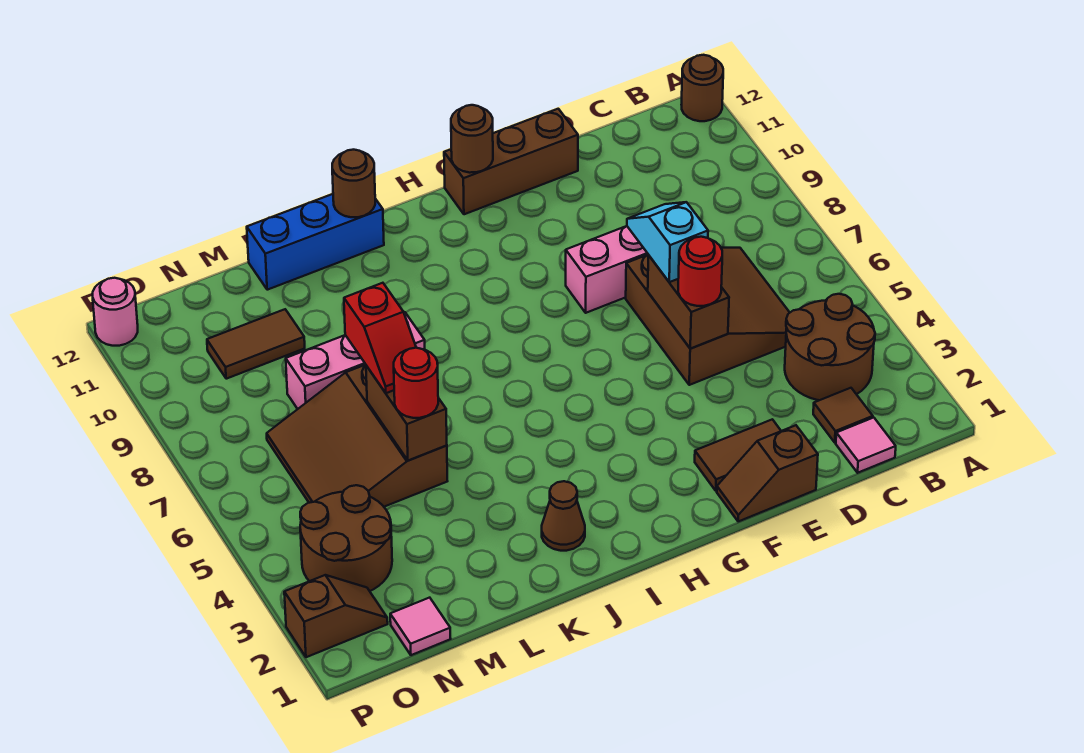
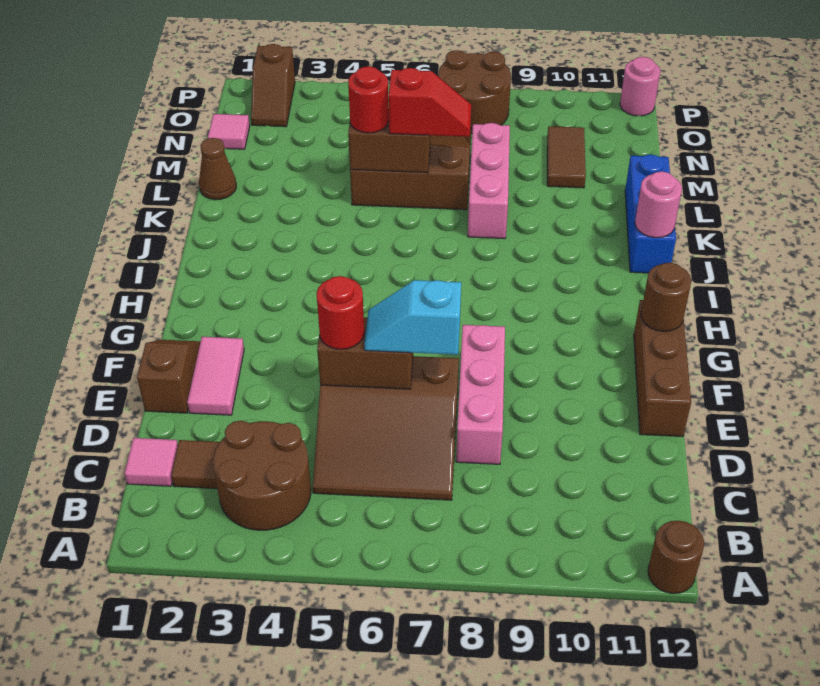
brown 1x2 tile [695,419,781,491] -> pink 1x2 tile [187,337,244,415]
cyan 1x2 slope [627,202,708,282] -> cyan 1x2 slope turned to [365,280,461,355]
brown 1x1 cone [542,481,585,551] -> brown 1x1 cone moved to [199,138,236,200]
brown 1x1 round brick [332,150,375,217] -> pink 1x1 round brick [635,171,682,238]
red 1x2 slope [344,283,416,393] -> red 1x2 slope turned to [388,68,471,137]
brown 2x2 round brick [300,485,392,591] -> brown 2x2 round brick moved to [438,50,511,134]

